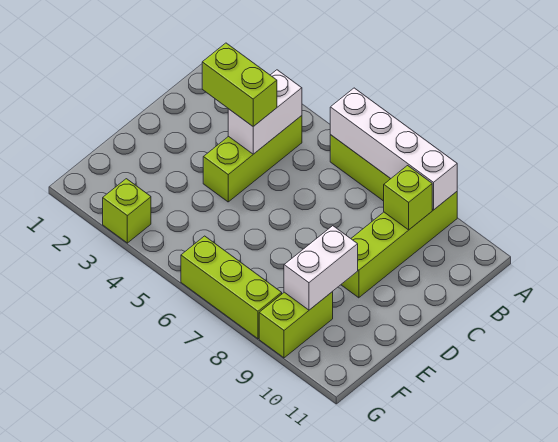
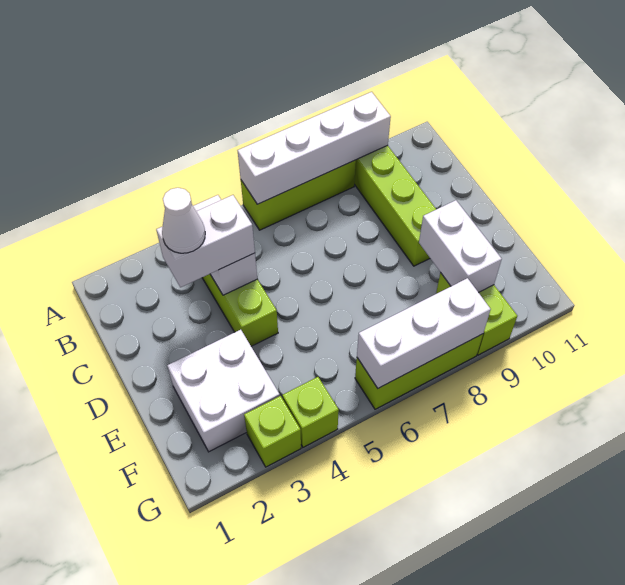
lime 1x1 brick [384,166,432,230] -> lime 1x1 brick moved to [282,377,339,447]
lime 1x2 brick [202,43,277,126] -> white 1x2 brick [156,195,255,287]
none -> white 1x1 cone [162,188,205,253]
none -> white 2x2 brick [167,330,280,452]
none -> white 1x3 brick [357,278,491,388]

